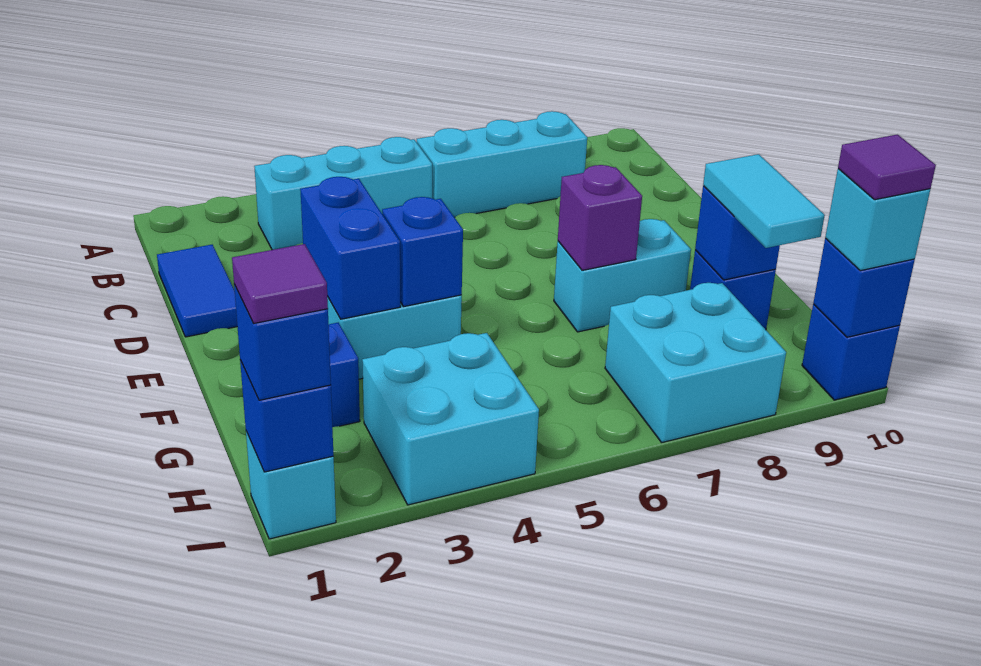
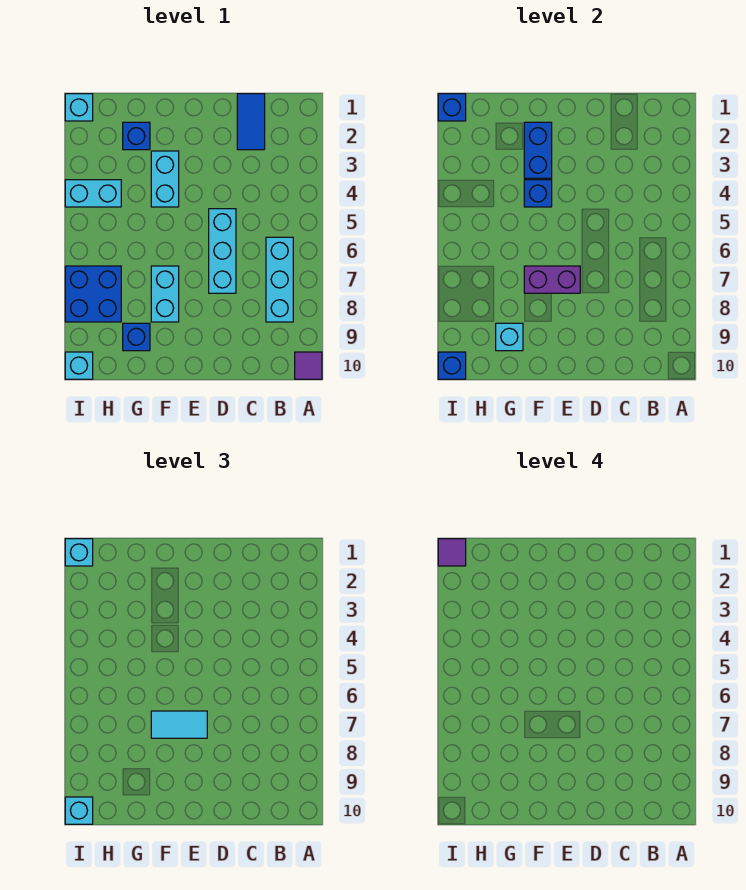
cyan 1x3 brick [254,137,432,250] -> cyan 1x3 brick moved to [209,209,236,293]
blue 1x2 tile [157,245,237,337] -> blue 1x2 tile turned to [237,94,265,150]
blue 1x2 brick [300,177,400,319] -> blue 1x2 brick turned to [524,122,552,178]
purple 1x1 brick [558,165,642,270] -> purple 1x2 brick [524,266,580,293]
blue 1x1 brick [695,186,780,280] -> cyan 1x1 brick [496,323,523,351]
cyan 1x2 tile [703,154,825,248] -> cyan 1x2 tile moved to [151,711,207,738]
cyan 2x2 brick [362,333,539,505] -> cyan 1x2 brick [65,180,121,207]
cyan 2x2 brick [605,283,786,442] -> blue 2x2 brick [65,266,121,322]
blue 1x1 brick [234,284,331,400] -> cyan 1x1 brick [65,539,93,566]
blue 1x1 brick [802,304,900,400] -> cyan 1x1 brick [65,352,93,379]
purple 1x1 tile [838,135,936,200] -> purple 1x1 tile moved to [295,352,322,379]

